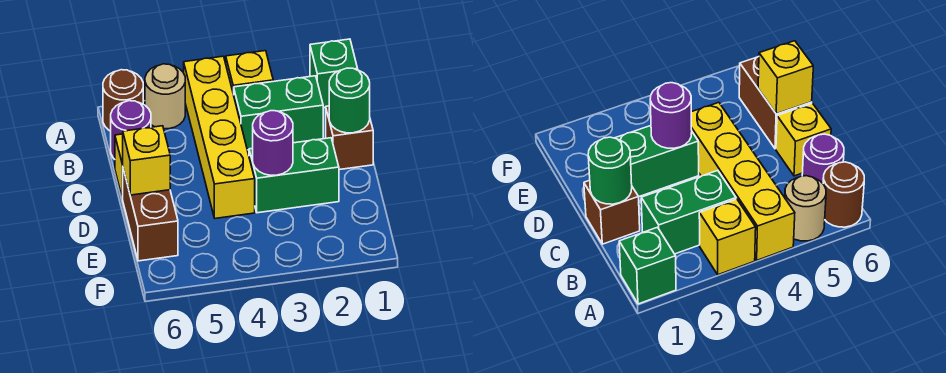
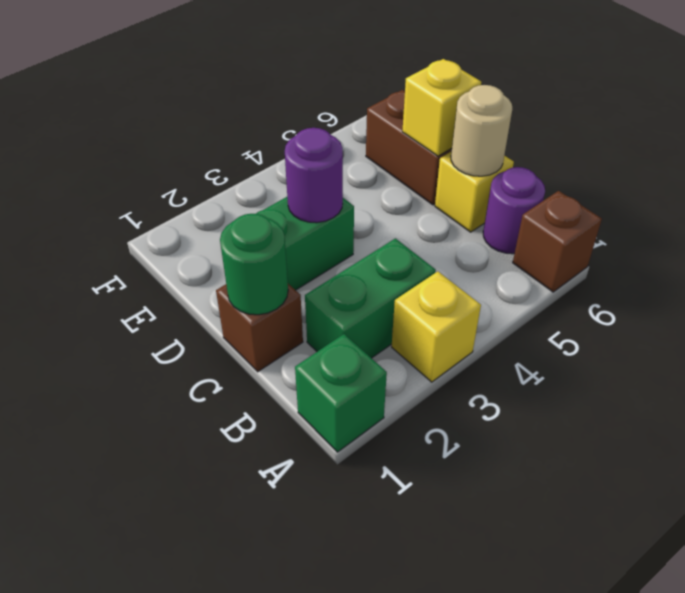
yellow 1x4 brick [184,56,255,218] -> none
tan 1x1 round brick [145,64,185,129] -> tan 1x1 round brick moved to [451,85,512,176]
brown 1x1 round brick [103,70,143,131] -> brown 1x1 brick [513,191,602,292]

